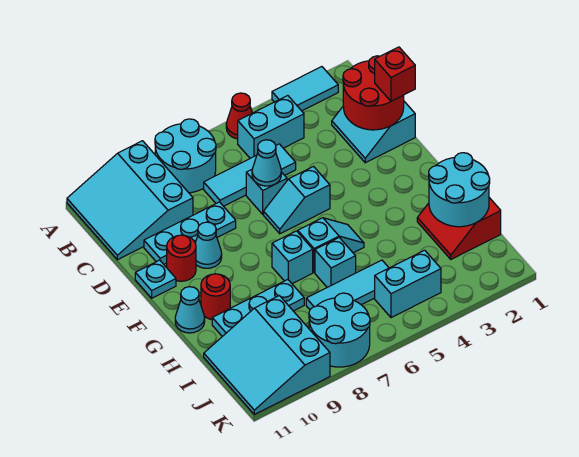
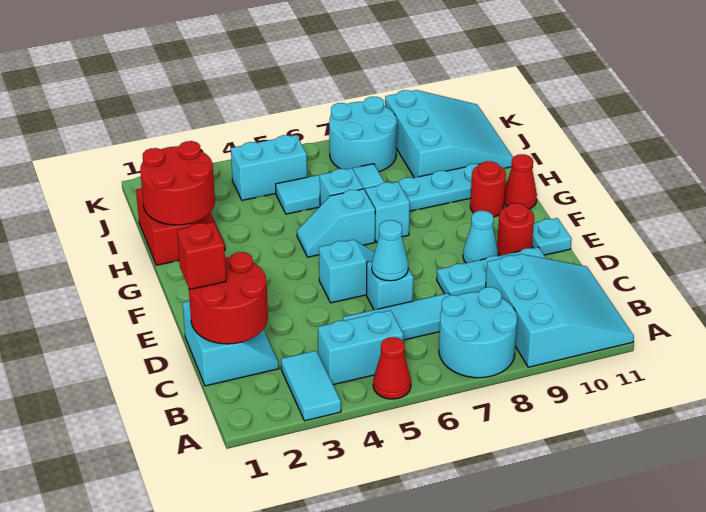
cyan 1x2 tile [272,67,338,111] -> cyan 1x2 tile turned to [281,351,341,421]
cyan 1x1 cone [175,287,205,333] -> red 1x1 cone [504,154,537,209]
cyan 2x2 round brick [429,153,490,227] -> red 2x2 round brick [140,141,215,225]

